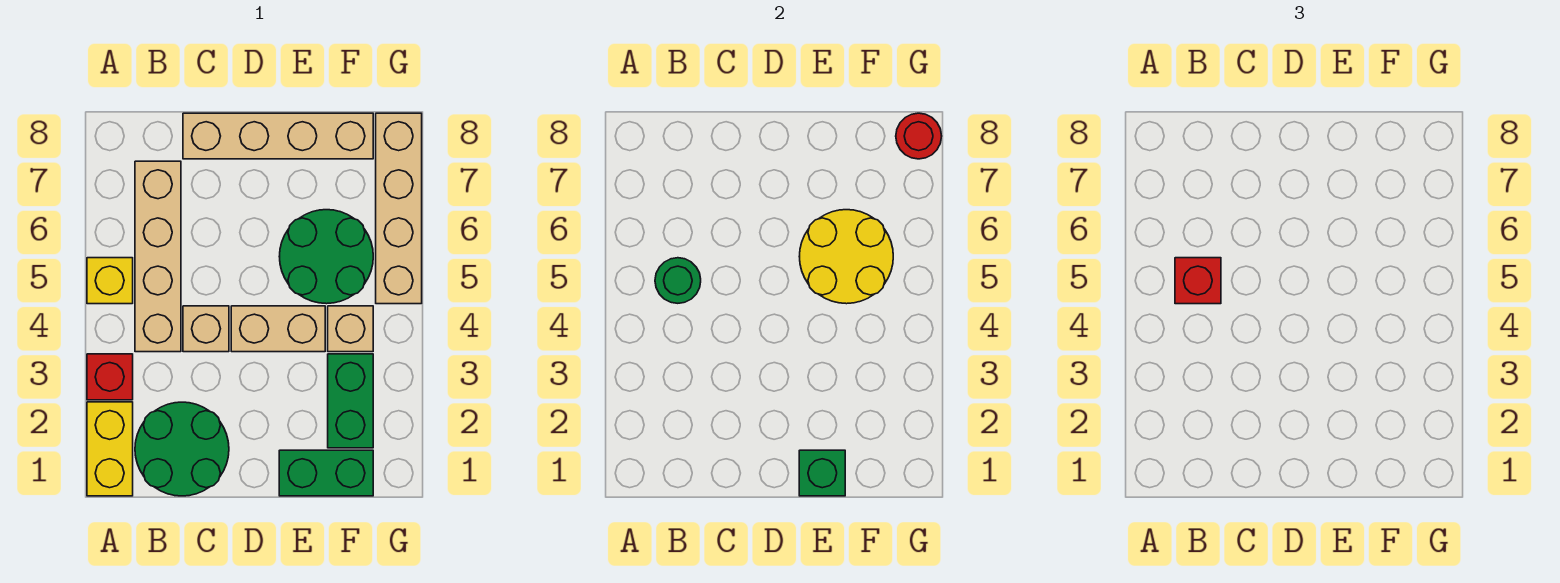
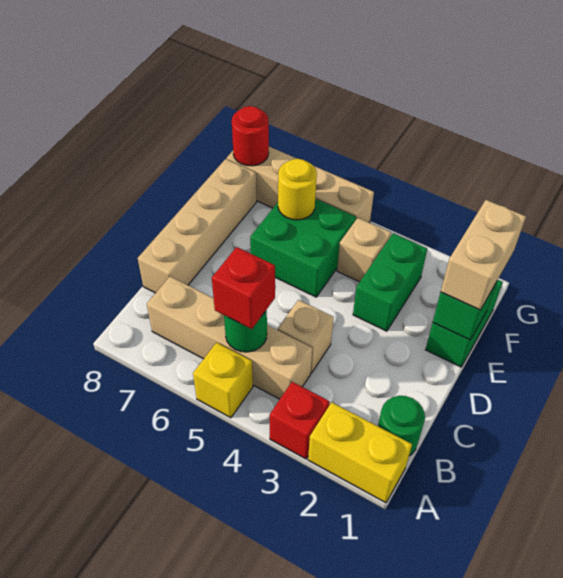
green 2x2 round brick [135,402,229,496] -> green 1x1 round brick [378,396,425,456]
tan 1x2 brick [231,306,325,352] -> tan 1x2 brick moved to [441,200,526,310]
green 2x2 round brick [279,210,373,304] -> green 2x2 brick [250,199,356,297]
yellow 2x2 round brick [799,210,893,304] -> yellow 1x1 round brick [278,159,317,220]
green 1x2 brick [328,354,373,448] -> green 1x2 brick turned to [353,233,427,331]

